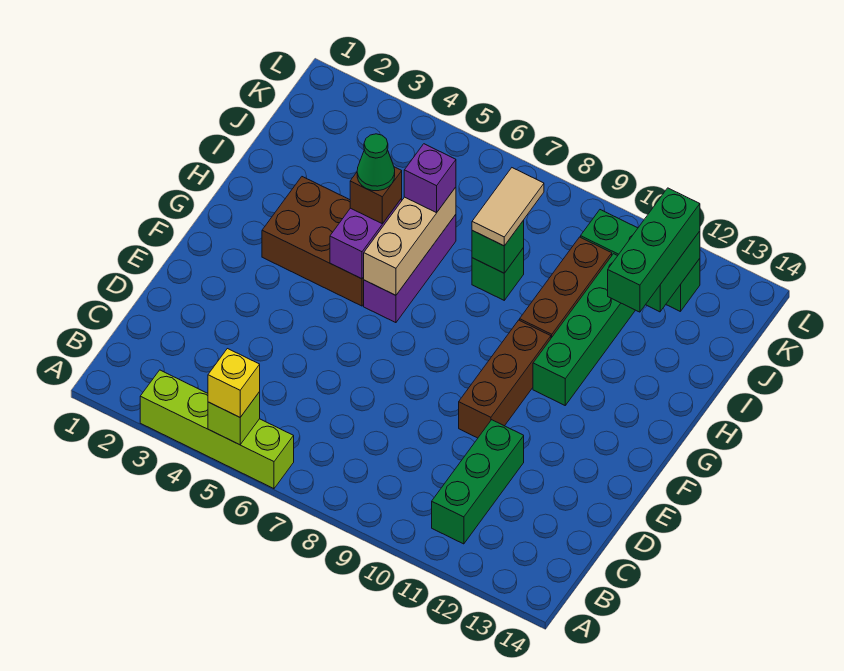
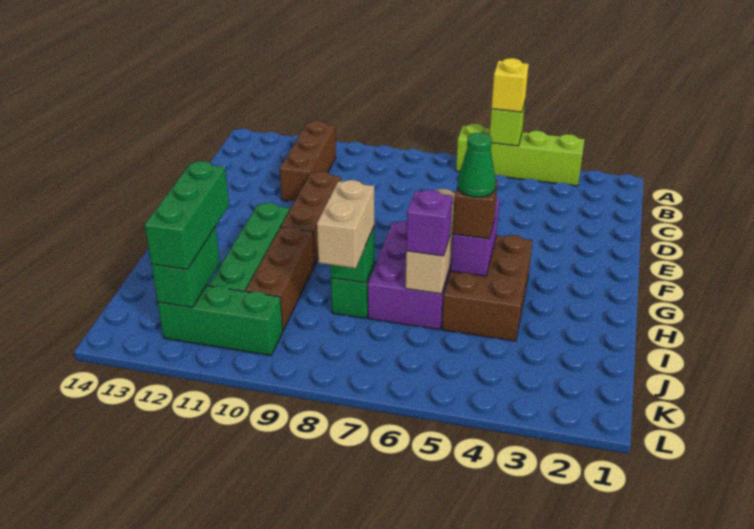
green 1x3 brick [432,420,524,544] -> brown 1x3 brick [280,121,336,201]
brown 2x3 brick [262,177,364,306] -> brown 2x3 brick turned to [442,235,533,341]
purple 1x3 brick [364,215,456,323] -> purple 2x3 brick [368,221,451,330]
tan 1x2 tile [472,168,544,246] -> tan 1x2 brick [317,180,374,268]

